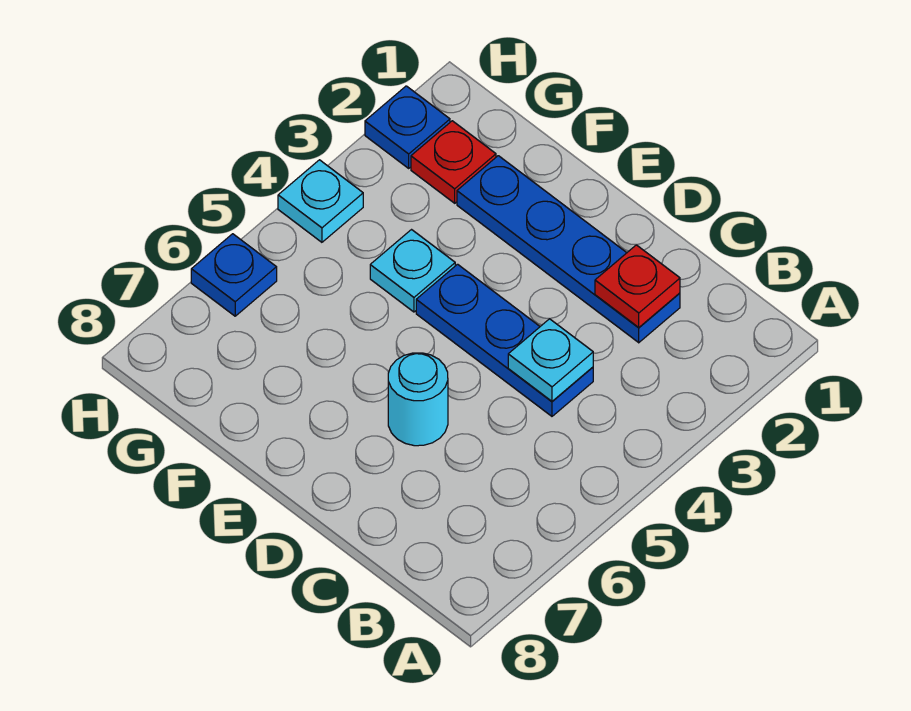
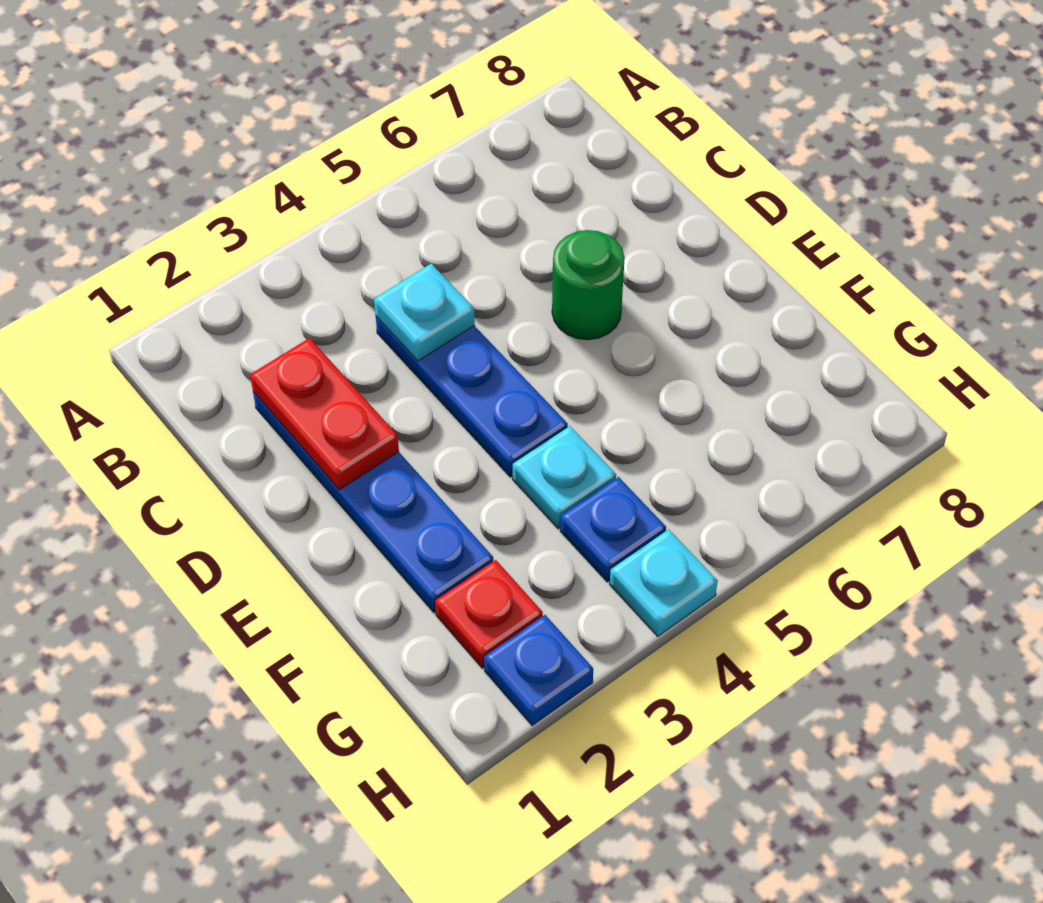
red 1x1 plate [595,245,680,328] -> red 1x2 plate [250,338,399,490]
cyan 1x1 round brick [388,353,448,446] -> green 1x1 round brick [552,230,625,340]
blue 1x1 plate [191,234,277,316] -> blue 1x1 plate moved to [560,477,666,582]

